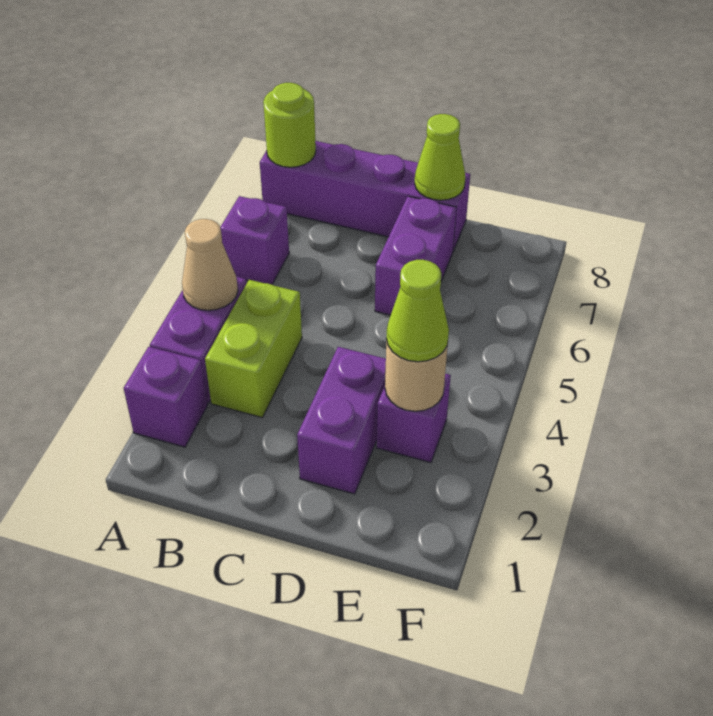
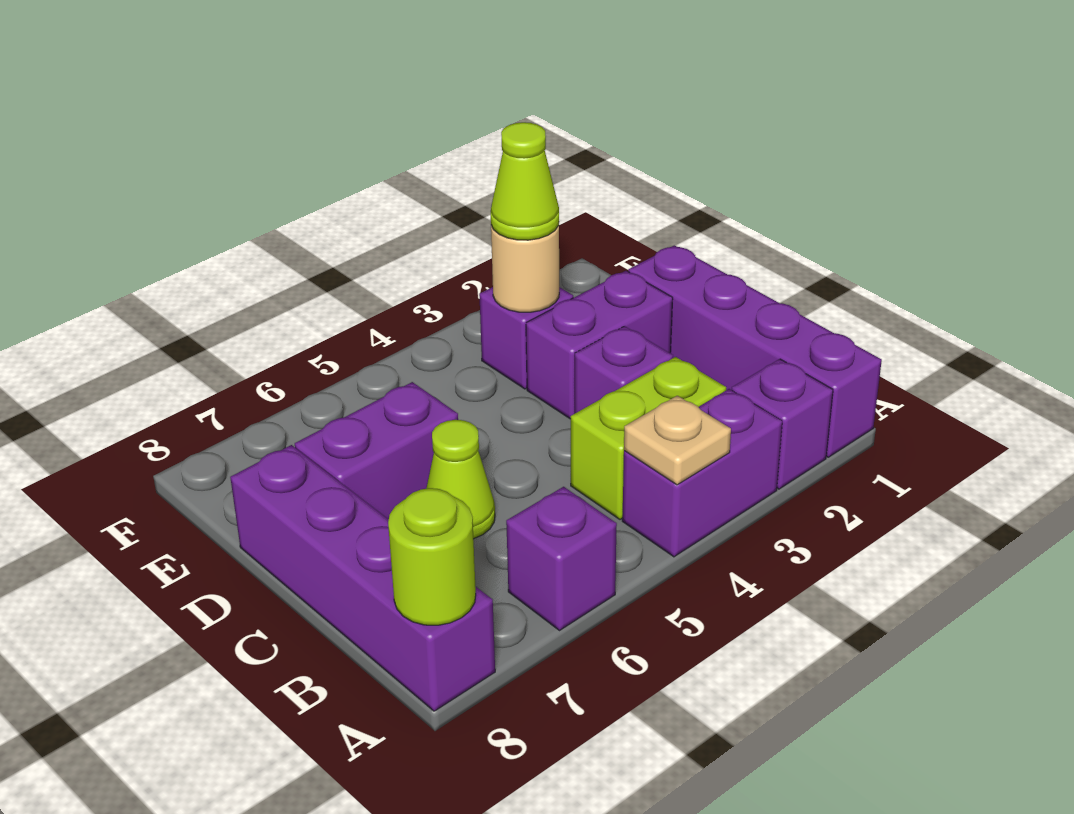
none -> purple 1x4 brick [628,245,882,457]
tan 1x1 cone [182,219,238,310] -> tan 1x1 plate [624,396,731,485]
none -> purple 1x1 brick [575,326,673,413]
lime 1x1 cone [415,114,465,200] -> lime 1x1 cone moved to [426,420,495,539]

